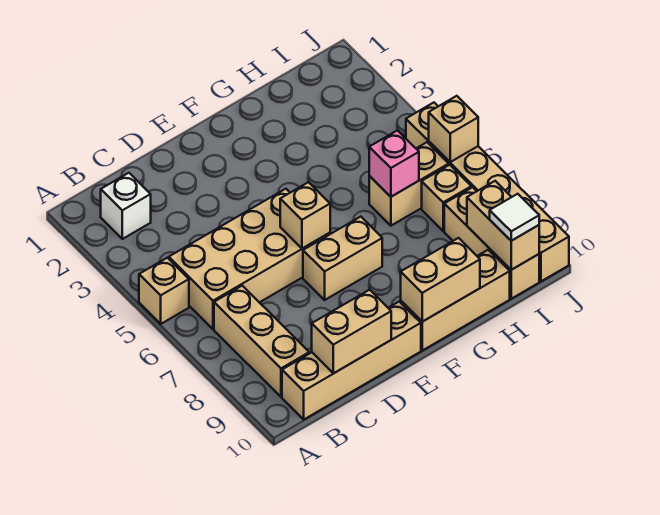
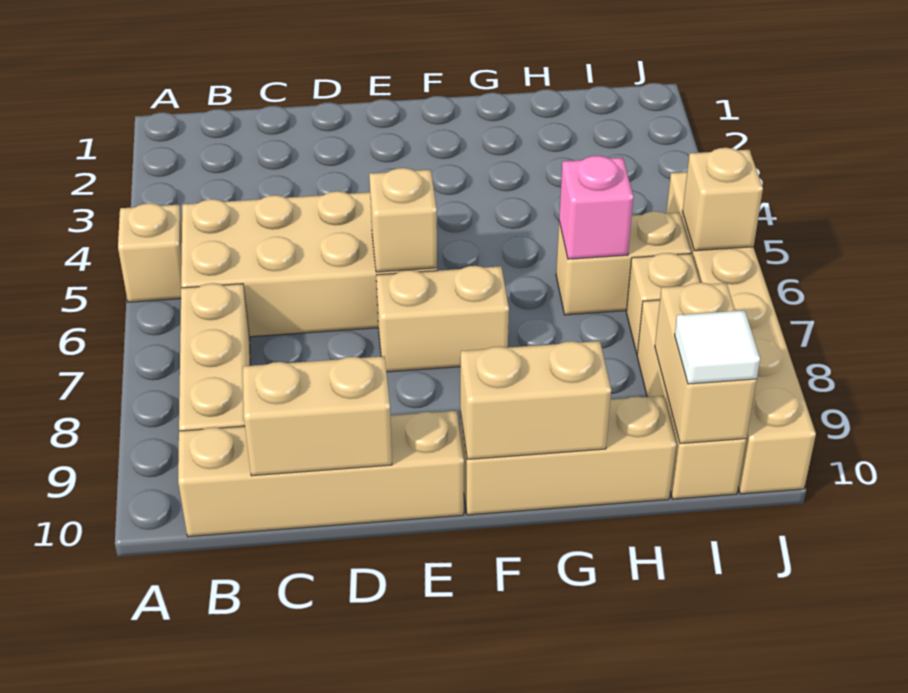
white 1x1 brick [101,173,151,239] -> none

